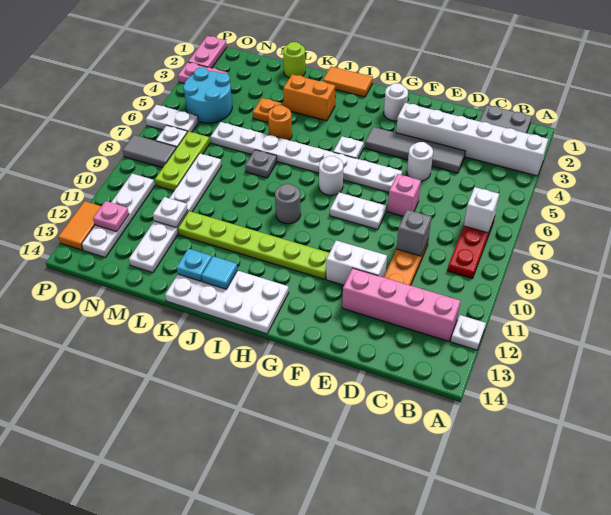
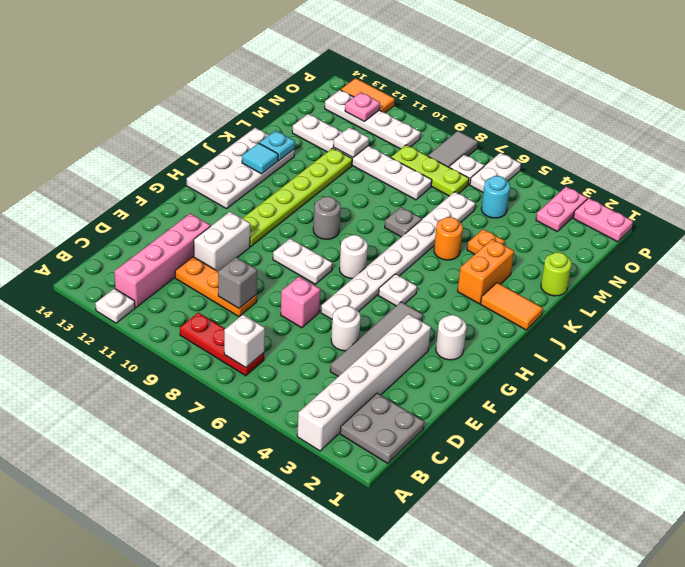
white 1x2 plate [330,192,386,230] -> white 1x2 plate turned to [273,239,333,284]
orange 1x2 tile [323,66,373,97] -> orange 1x2 tile turned to [481,283,543,330]
cyan 2x2 round brick [183,68,232,123] -> cyan 1x1 round brick [481,176,510,218]

